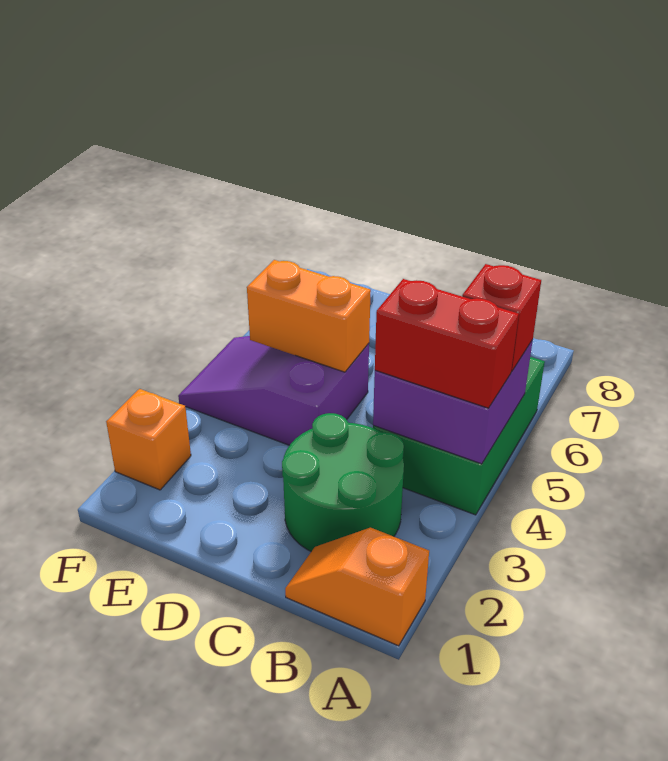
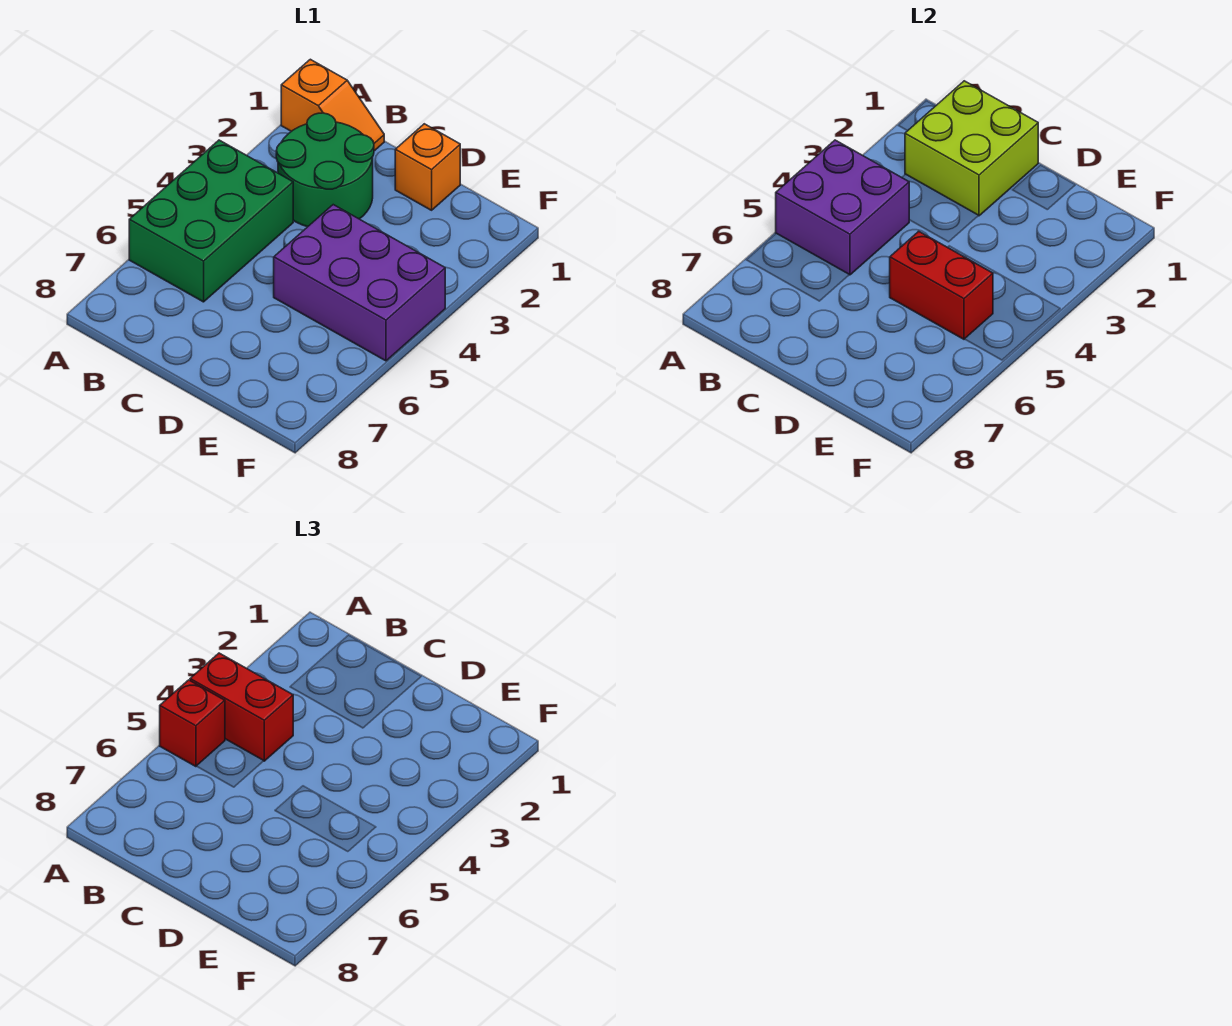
none -> lime 2x2 brick [905,81,1038,216]
purple 2x3 slope [178,336,369,445] -> purple 2x3 brick [274,205,445,361]
orange 1x2 brick [247,260,371,372] -> red 1x2 brick [890,231,993,339]
orange 1x1 brick [106,389,191,490] -> orange 1x1 brick moved to [395,124,460,210]

